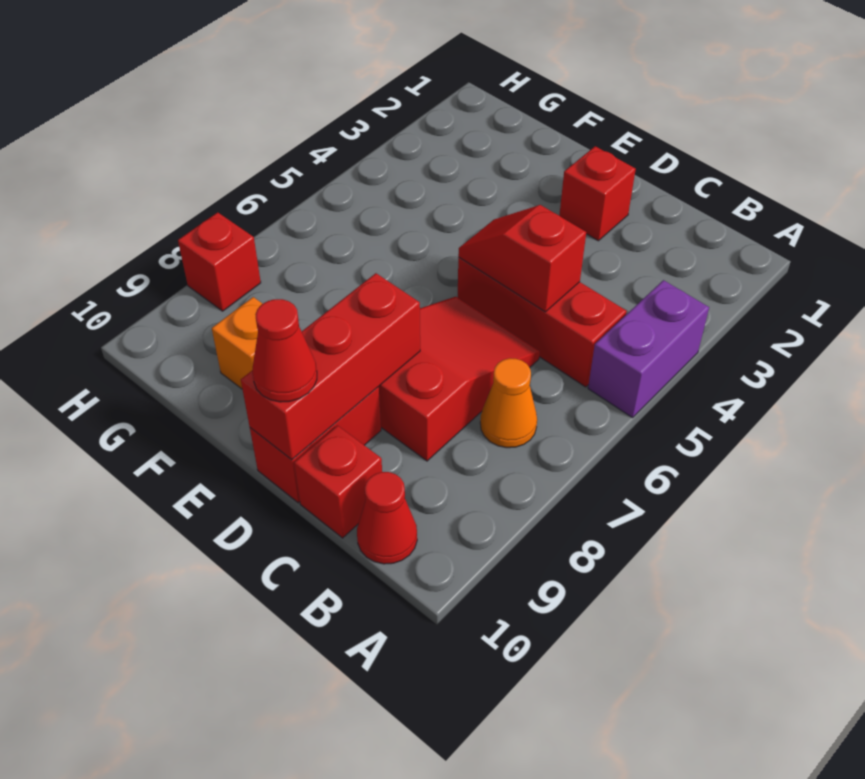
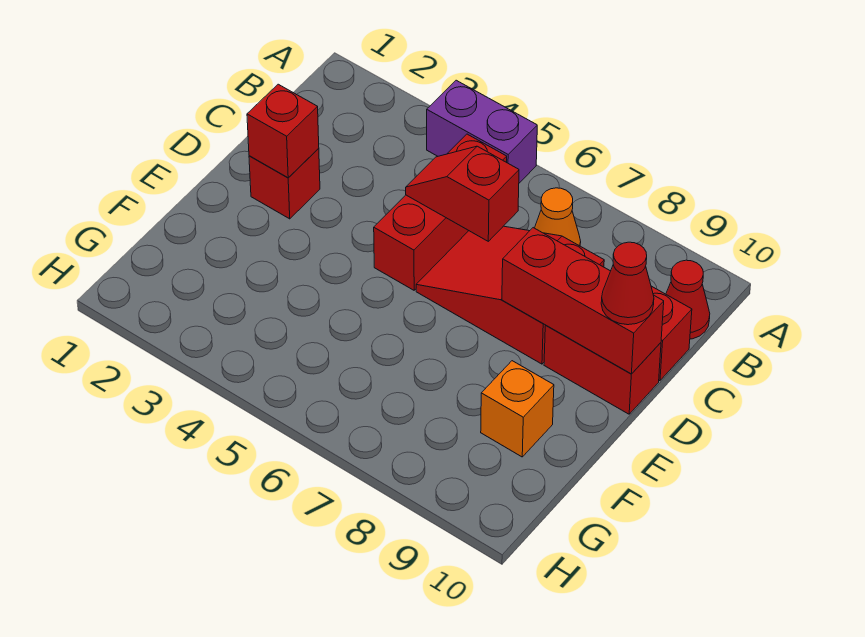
red 1x2 slope [458,205,586,312] -> red 1x2 slope turned to [406,146,519,241]
red 1x1 brick [178,212,261,311] -> red 1x1 brick moved to [247,84,319,178]

